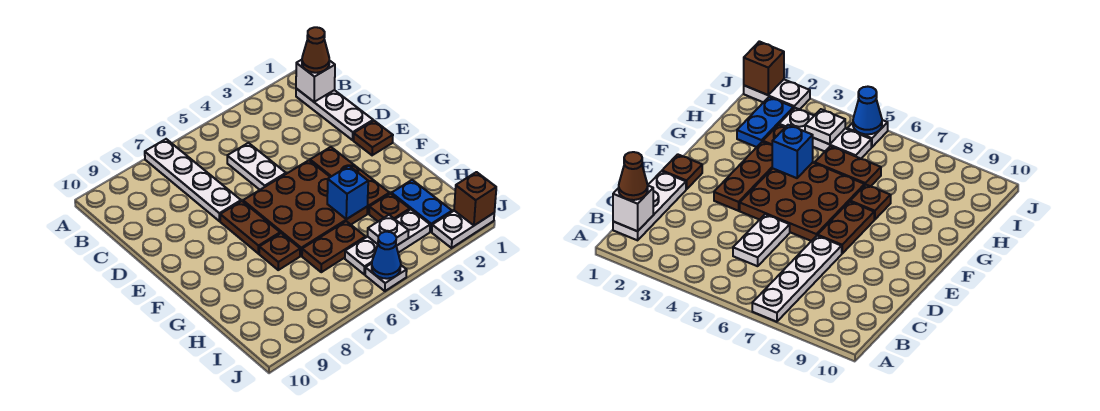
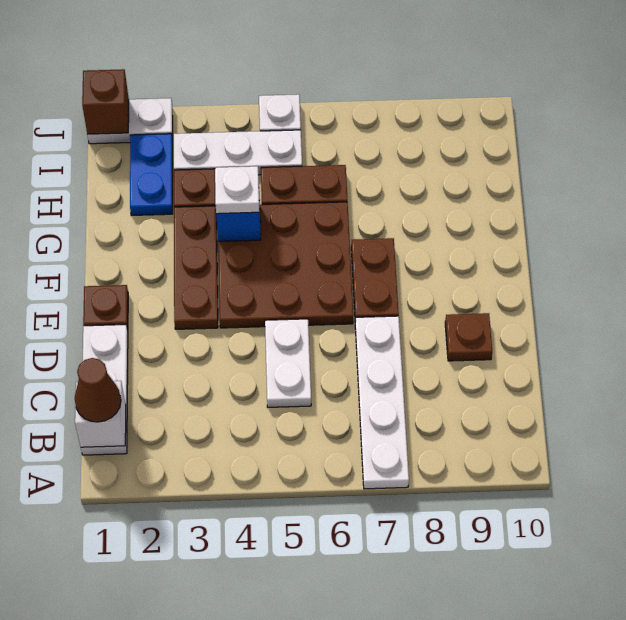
brown 1x1 plate [259,233,300,270] -> brown 1x1 plate moved to [445,313,492,361]
white 1x1 plate [368,215,409,246] -> white 1x1 plate moved to [215,166,259,214]
blue 1x1 cone [372,232,401,279] -> none

